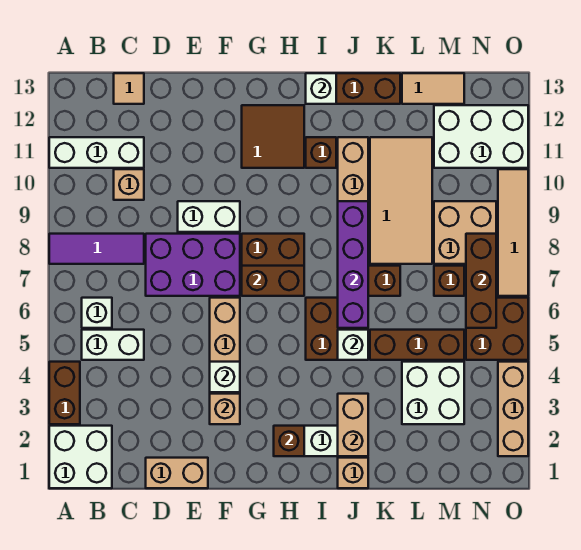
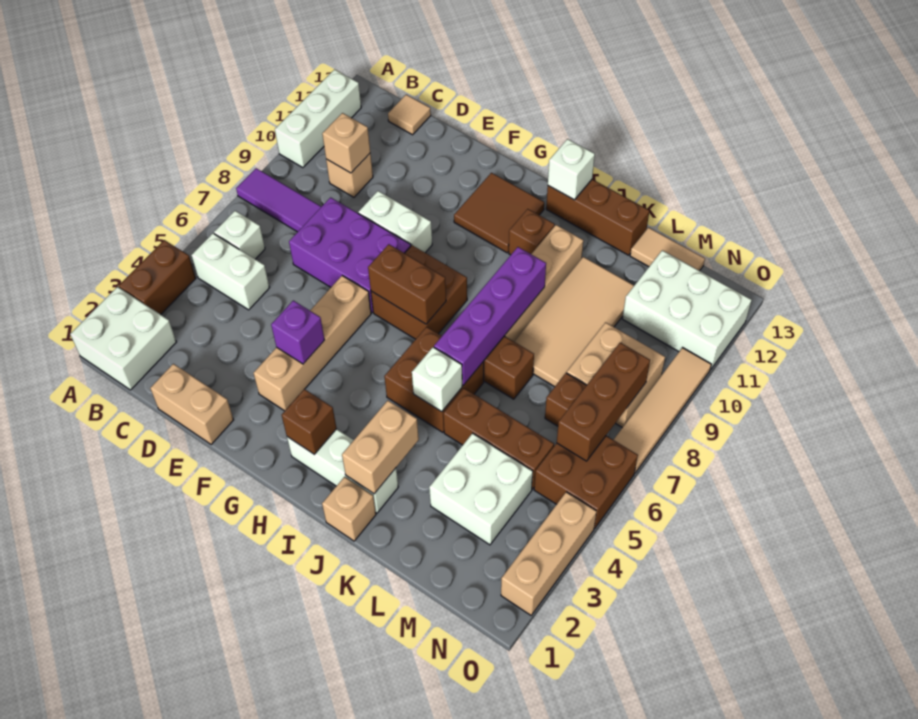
white 1x3 brick [49,137,144,168] -> white 1x3 brick turned to [275,69,361,168]
tan 1x1 brick [210,394,240,424] -> tan 1x1 brick moved to [322,113,370,173]
white 1x1 brick [210,362,240,392] -> purple 1x1 brick [271,300,324,364]

